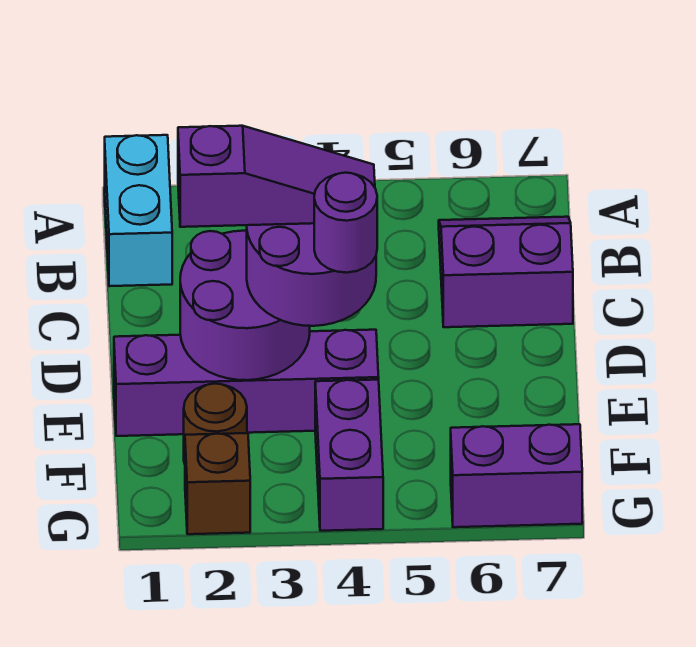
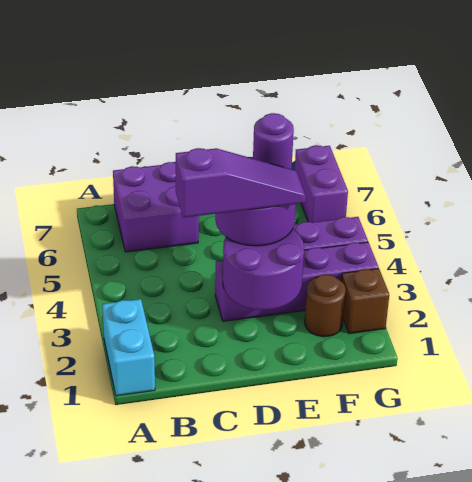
cyan 1x2 brick [105,135,172,286] -> cyan 1x2 brick turned to [102,299,155,396]
purple 2x2 slope [439,217,573,327] -> purple 2x2 brick [113,162,199,252]
purple 1x3 slope [178,126,375,227] -> purple 1x3 slope turned to [176,148,306,218]
purple 1x4 brick [114,330,379,436] -> purple 1x4 brick turned to [215,242,379,321]

